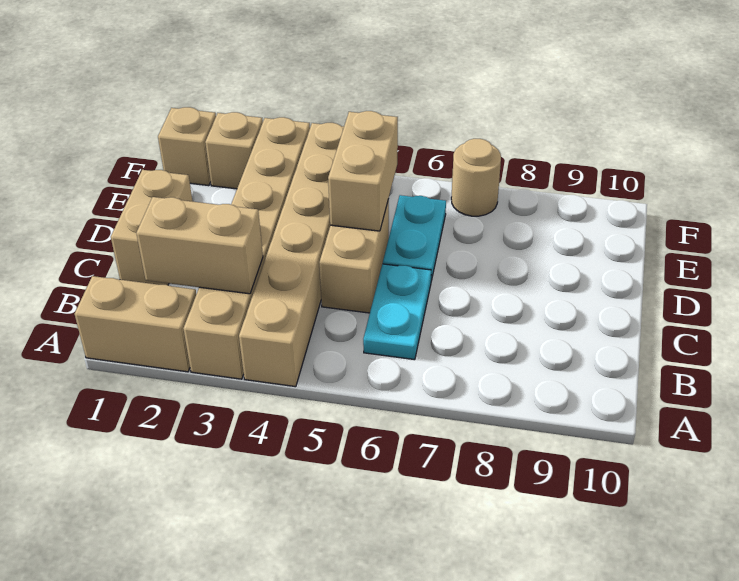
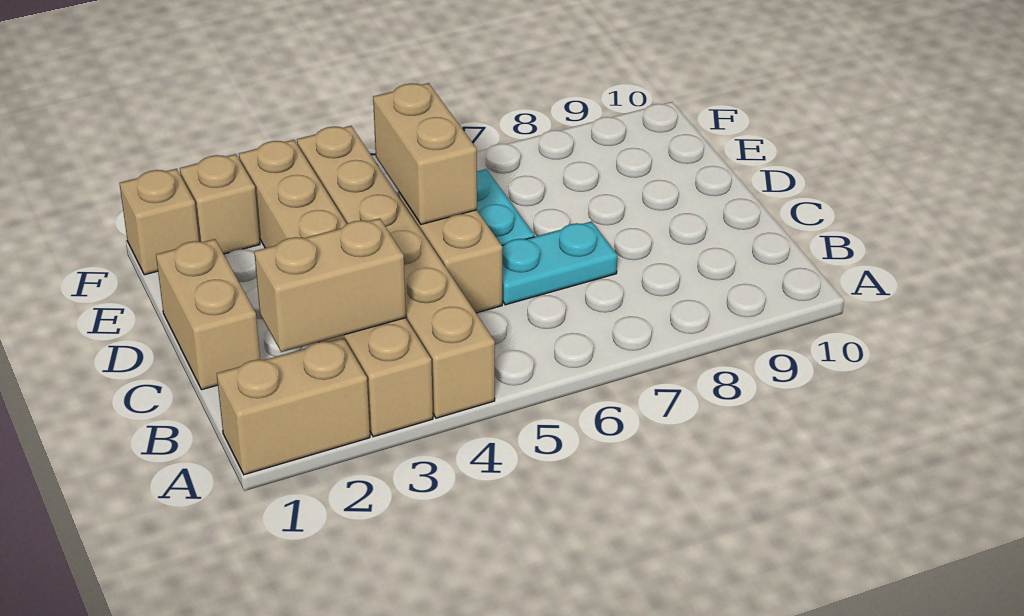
cyan 1x2 plate [363,264,431,360] -> cyan 1x2 plate turned to [502,221,617,305]
tan 1x1 round brick [451,139,501,216] -> none

